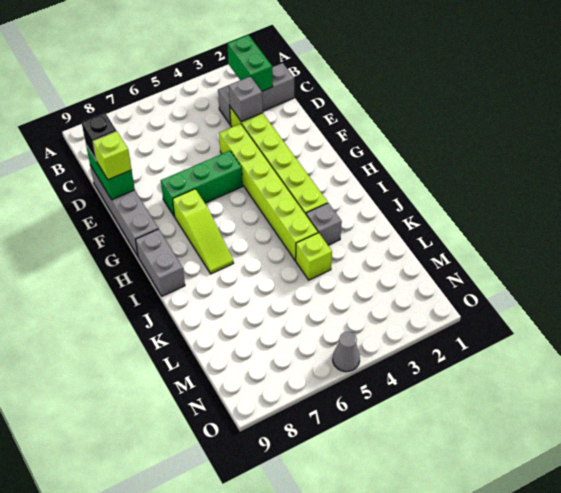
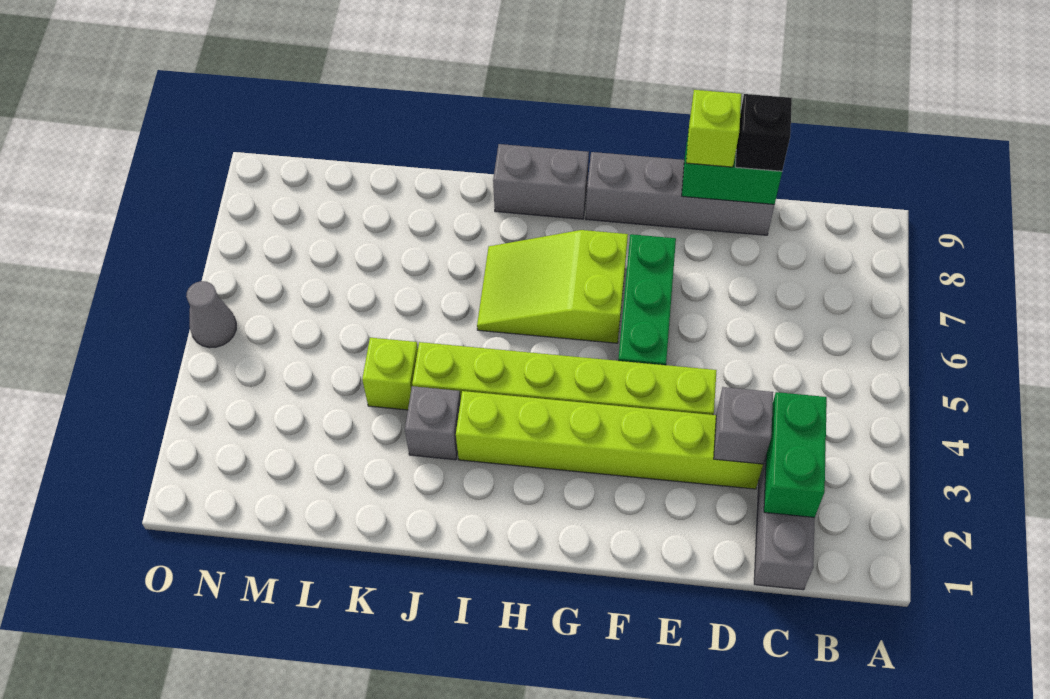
green 1x2 brick [227,35,273,91] -> green 1x2 brick turned to [764,392,827,517]
lime 1x3 slope [173,189,233,274] -> lime 2x3 slope [477,230,628,343]

